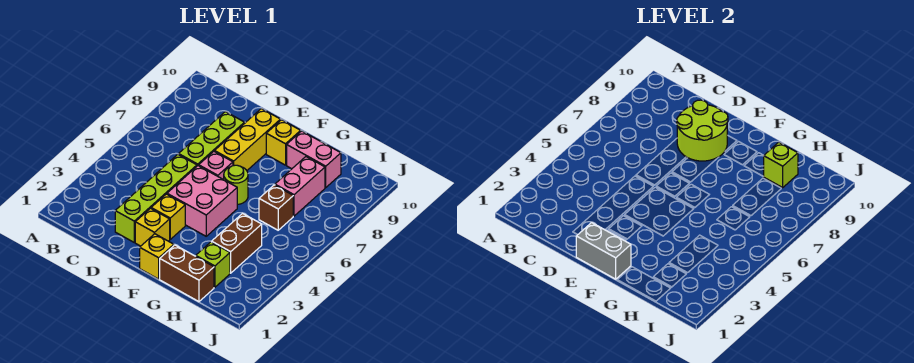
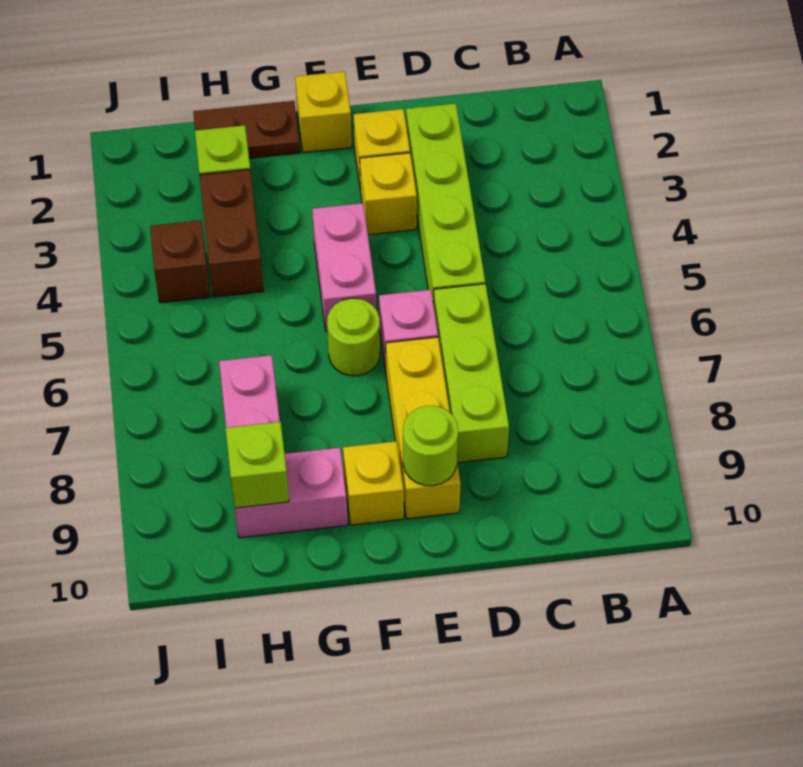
lime 2x2 round brick [677,100,728,161] -> lime 1x1 round brick [403,406,458,486]
grey 1x2 brick [576,223,631,279] -> none
pink 2x2 brick [167,166,237,236] -> pink 1x2 brick [312,203,376,332]
brown 1x2 brick [160,245,214,302] -> brown 1x2 plate [193,101,300,158]
brown 1x1 brick [259,185,293,230] -> brown 1x1 brick moved to [150,220,210,303]

